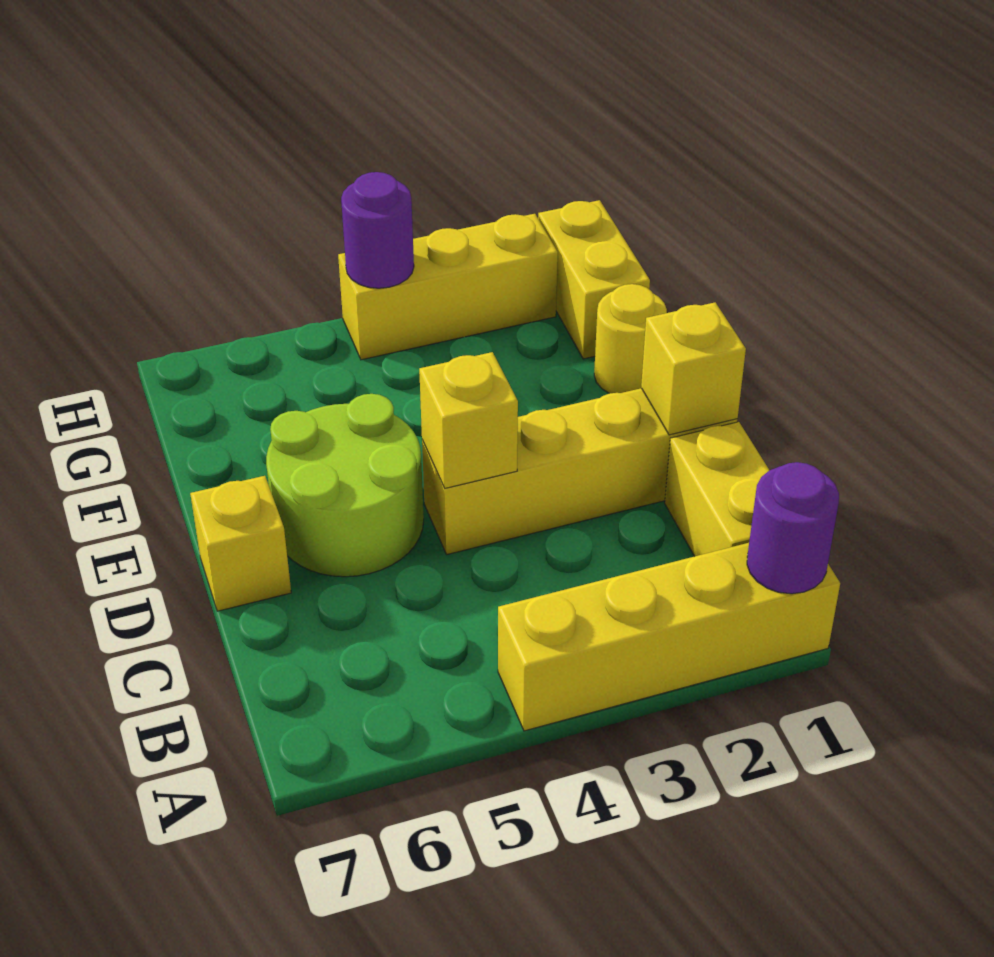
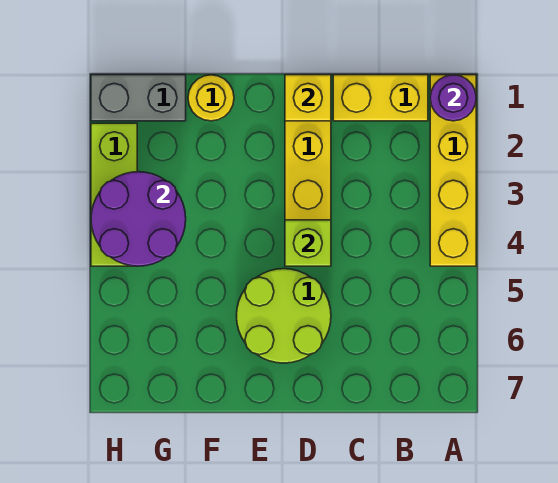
yellow 1x1 brick [419,352,518,488] -> lime 1x1 brick [285,220,331,266]
yellow 1x1 brick [190,476,291,611] -> none
yellow 1x2 brick [538,200,650,359] -> grey 1x2 brick [91,75,186,121]
yellow 1x3 brick [338,214,558,360] -> lime 1x3 brick [91,123,137,266]
purple 1x1 round brick [341,172,414,288] -> purple 2x2 round brick [91,172,186,266]

